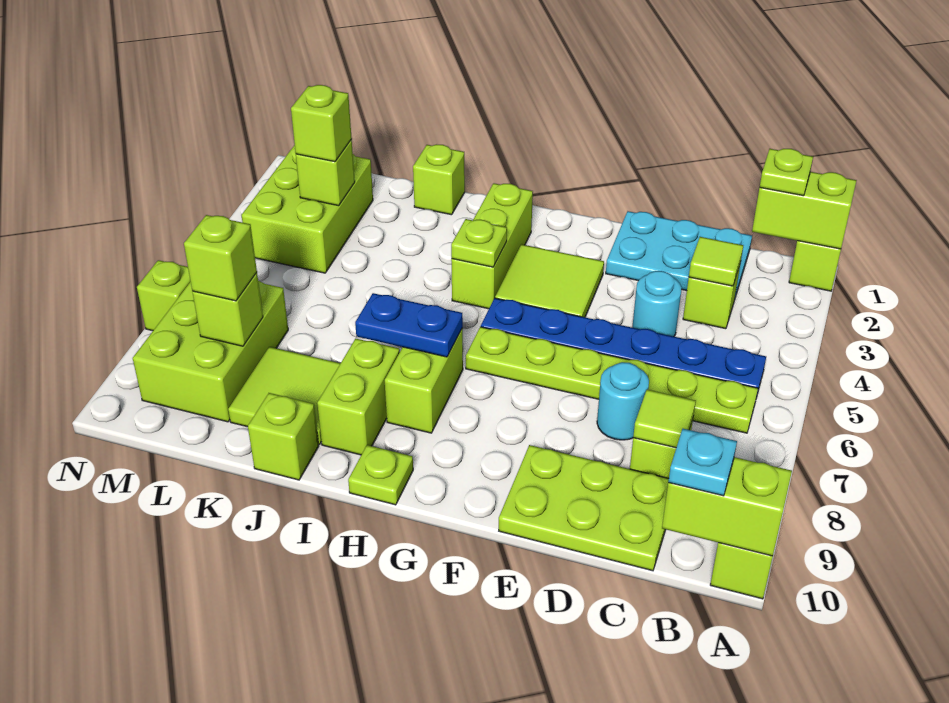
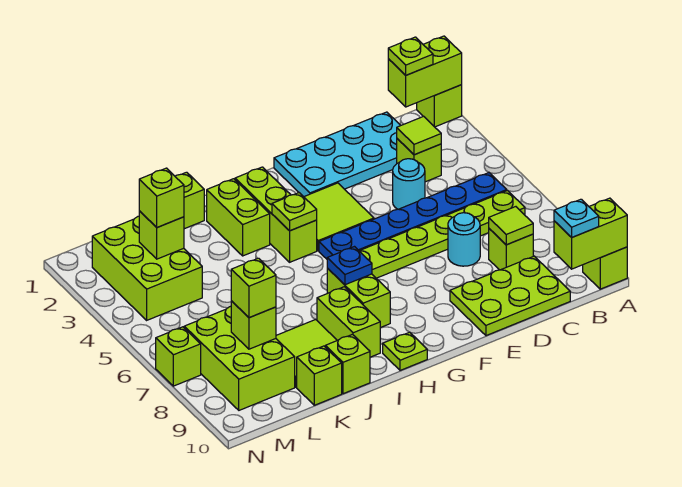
cyan 2x3 plate [606,211,752,297] -> cyan 2x4 plate [274,112,401,197]
blue 1x2 plate [355,293,463,357] -> blue 1x1 plate [327,247,372,285]
none -> lime 1x2 brick [207,179,270,256]
none -> lime 1x1 brick [297,346,342,405]

